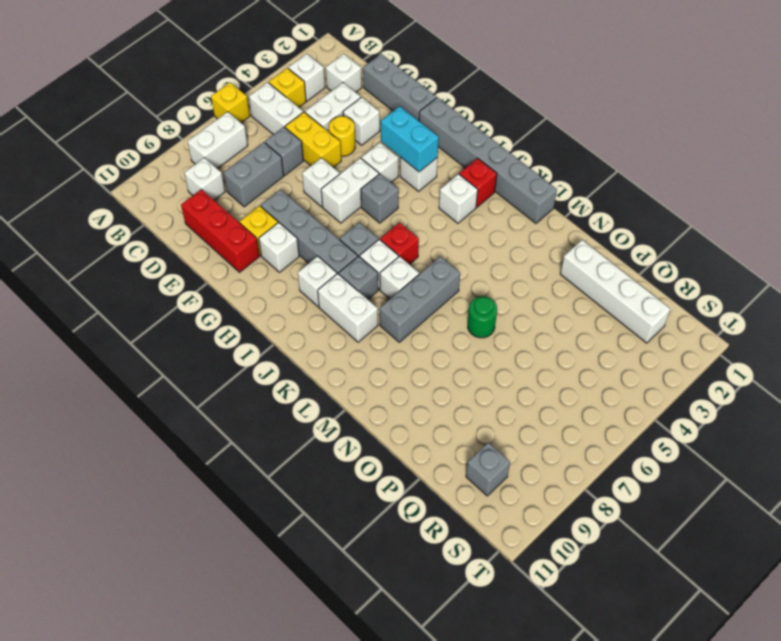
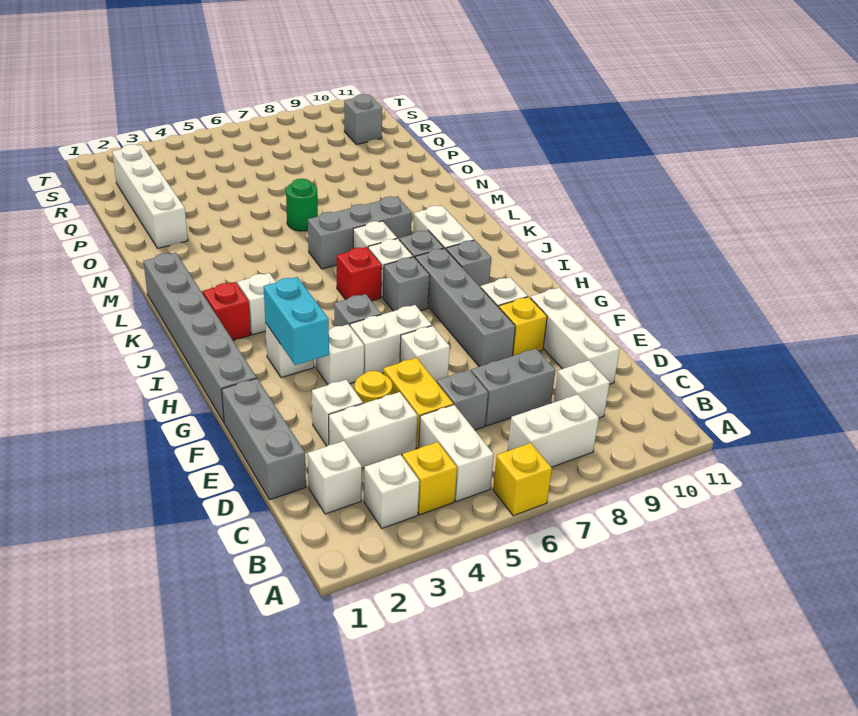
red 1x3 brick [181,189,259,272] -> white 1x3 brick [530,288,620,384]
white 1x1 brick [298,256,337,307] -> grey 1x1 brick [446,240,491,287]

